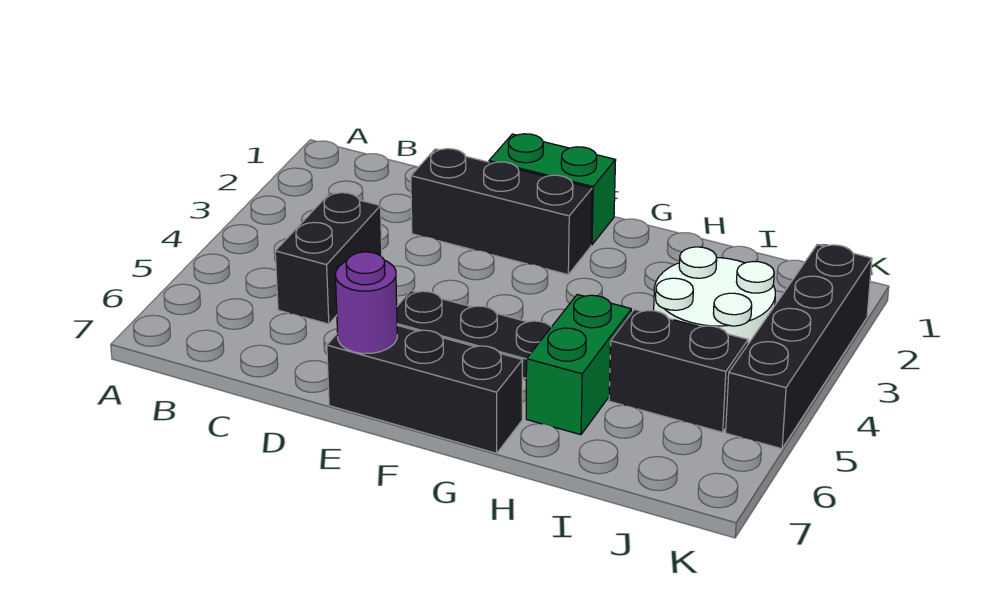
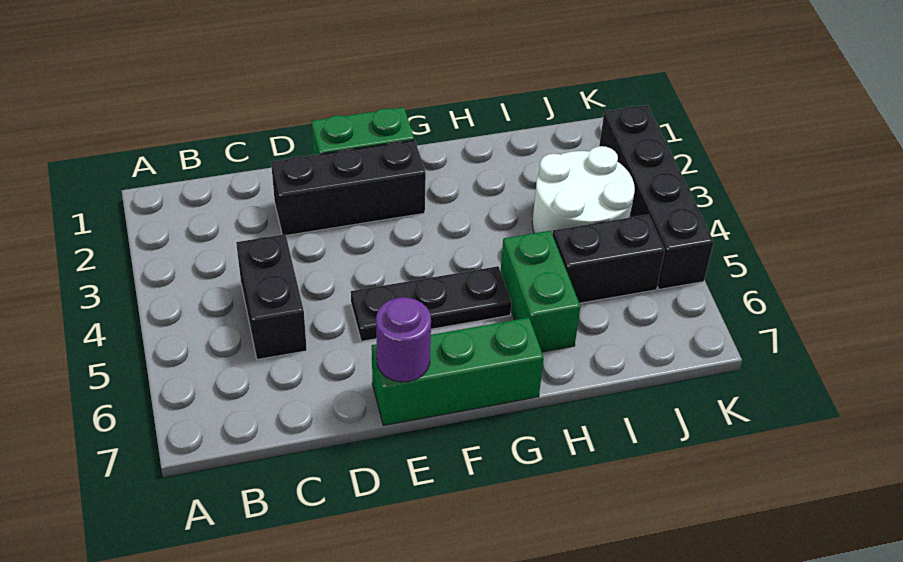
black 1x3 brick [327,325,523,453] -> green 1x3 brick [372,318,544,426]

